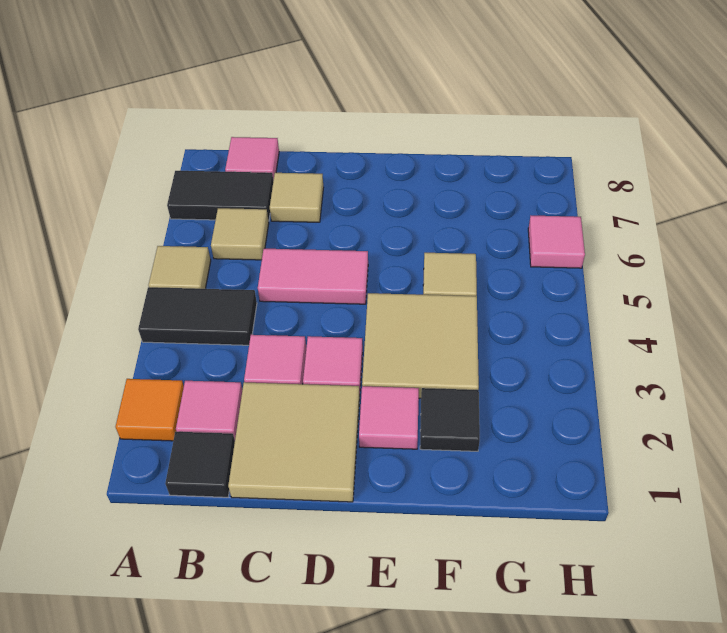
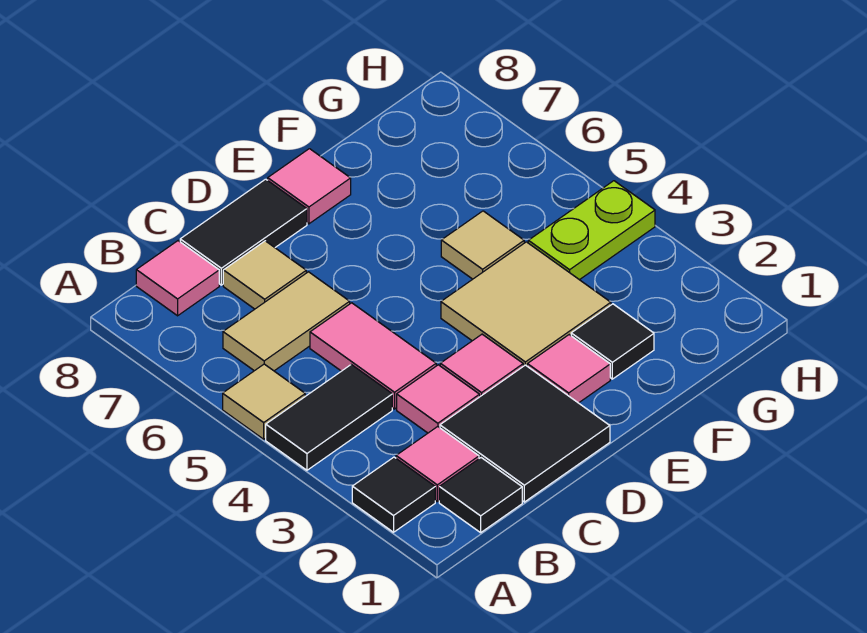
orange 1x1 tile [115,379,184,441] -> black 1x1 tile [352,457,435,532]
black 1x2 tile [167,171,273,221] -> black 1x2 tile moved to [180,179,307,285]
tan 1x1 tile [211,208,269,260] -> tan 1x2 tile [223,272,350,371]
tan 2x2 tile [228,382,360,502] -> black 2x2 tile [440,365,610,502]
pink 1x2 tile [258,249,368,304] -> pink 1x2 tile turned to [310,303,436,409]
none -> lime 1x2 plate [528,181,655,280]
pink 1x1 tile [528,216,585,268] -> pink 1x1 tile moved to [268,149,351,224]

